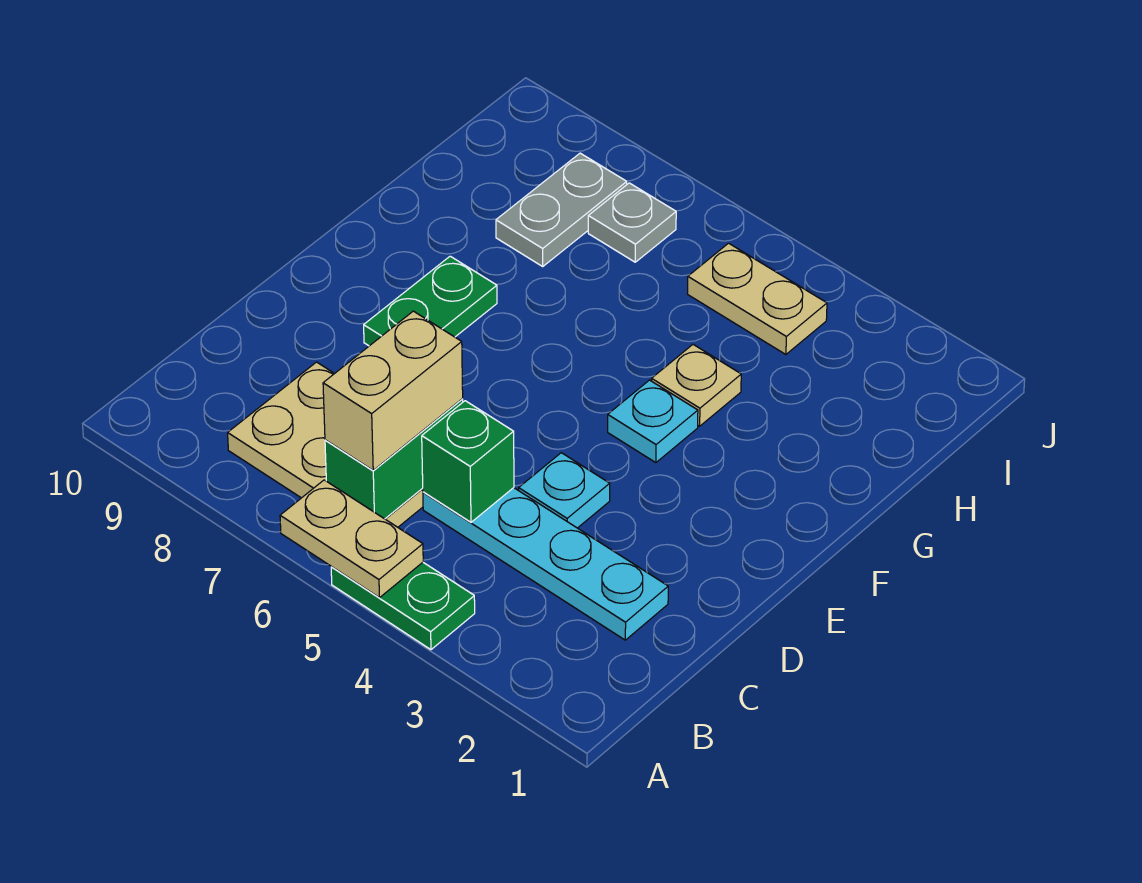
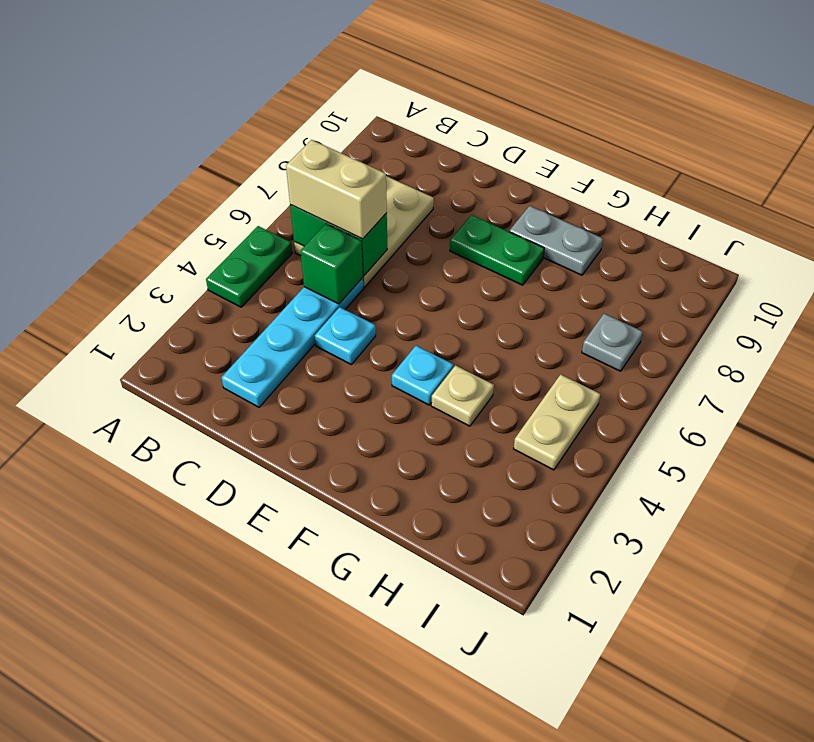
tan 1x2 plate [280,480,423,598] -> none
grey 1x2 plate [496,153,627,266] -> grey 1x2 plate moved to [509,206,603,275]

